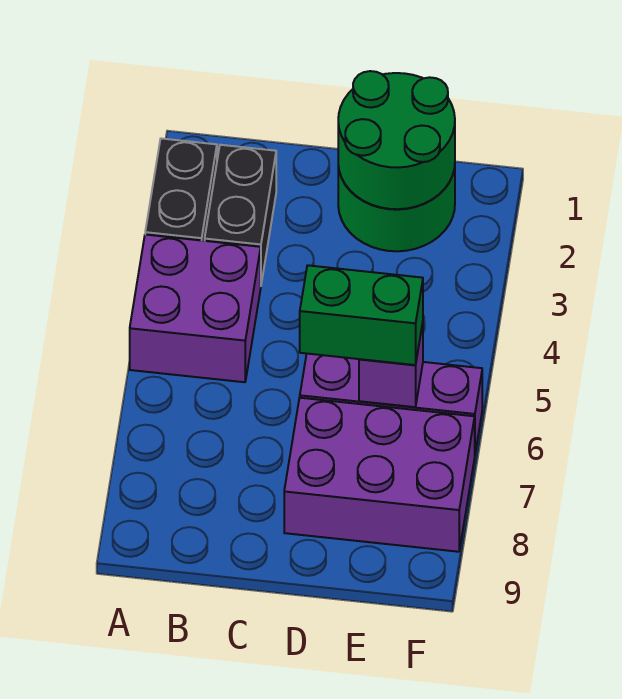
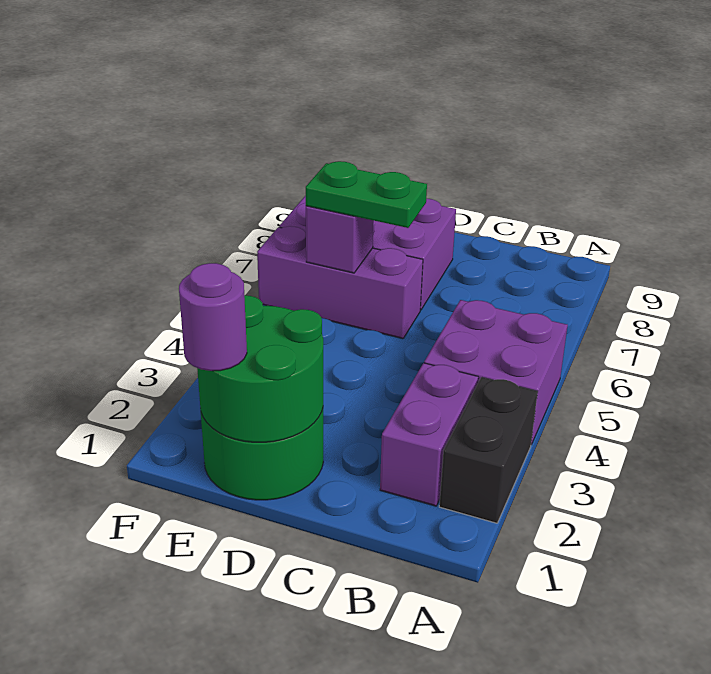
black 1x2 brick [205,145,276,283] -> purple 1x2 brick [380,363,478,506]
green 1x2 brick [300,265,423,365] -> green 1x2 plate [306,161,427,228]
none -> purple 1x1 round brick [179,263,247,371]

